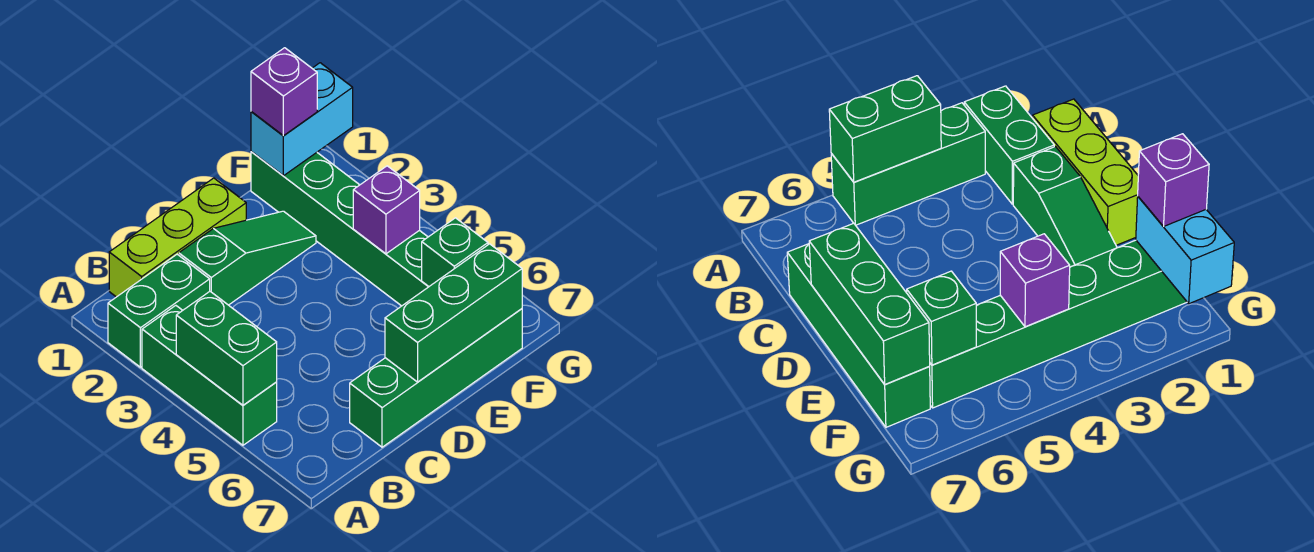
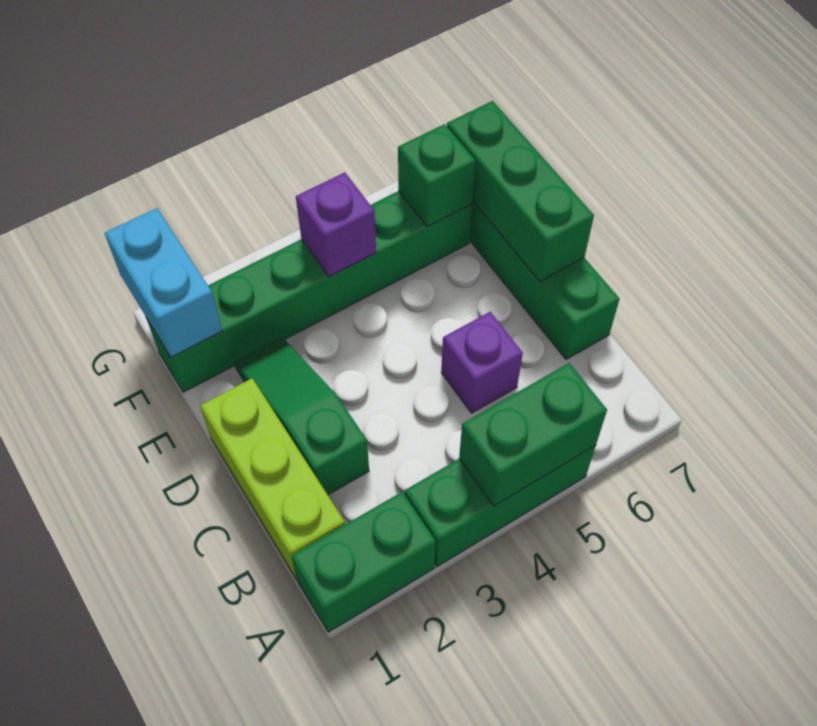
green 1x2 brick [108,254,210,367] -> green 1x2 brick turned to [292,492,436,632]
purple 1x1 brick [251,48,317,136] -> purple 1x1 brick moved to [441,312,523,413]

